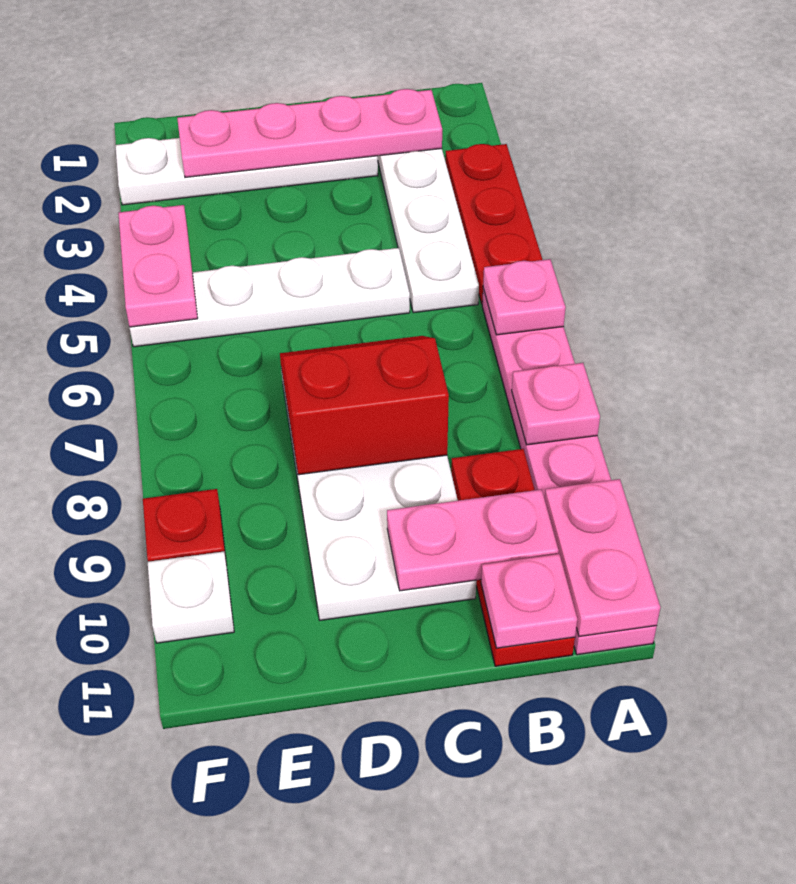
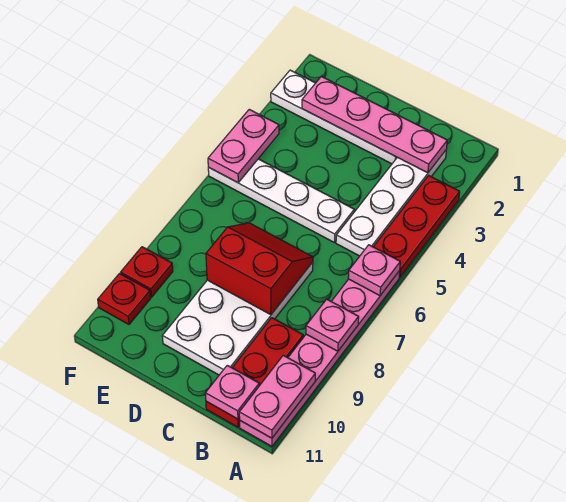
pink 1x2 plate [387,490,559,591] -> none
white 1x1 plate [148,552,234,643] -> red 1x1 plate [98,274,151,324]

